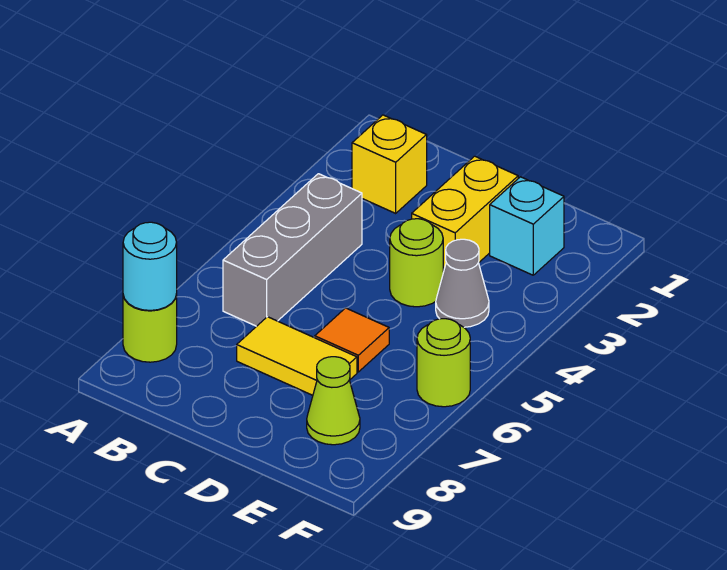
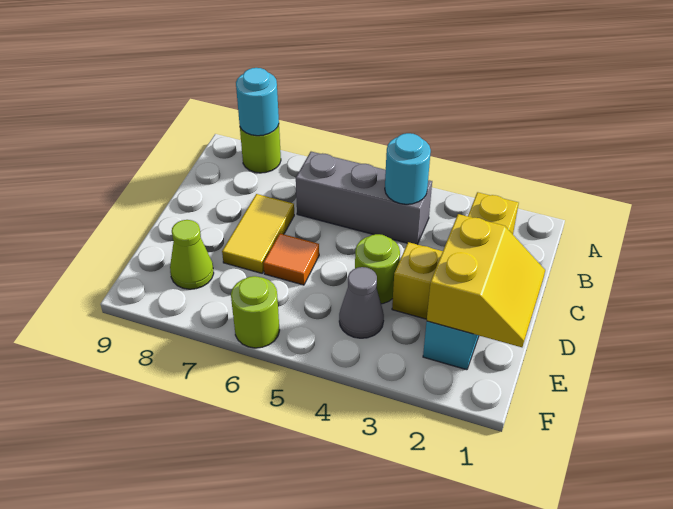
none -> cyan 1x1 round brick [385,133,431,204]
none -> yellow 2x2 slope [427,214,545,347]

